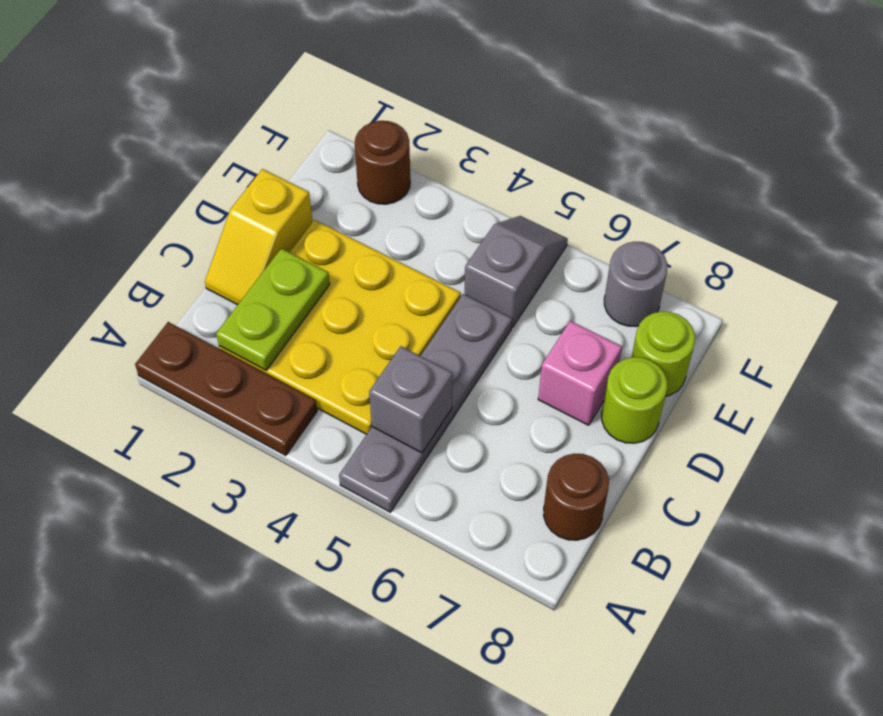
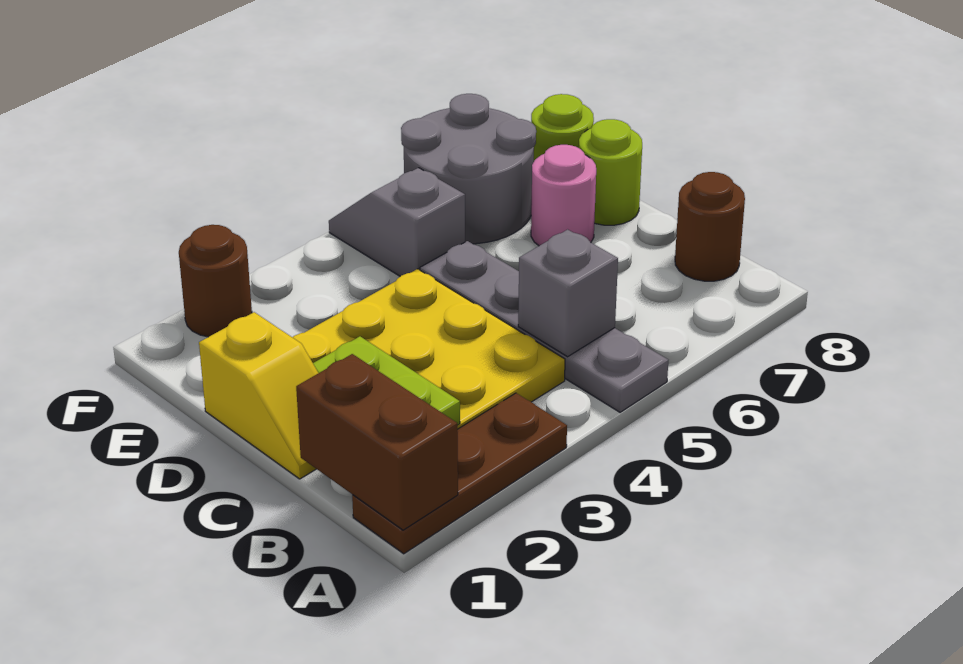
none -> brown 1x2 brick [296,354,458,530]
pink 1x1 brick [538,321,622,425] -> pink 1x1 round brick [531,145,596,246]
grey 1x1 round brick [604,242,667,327] -> grey 2x2 round brick [401,94,536,244]

